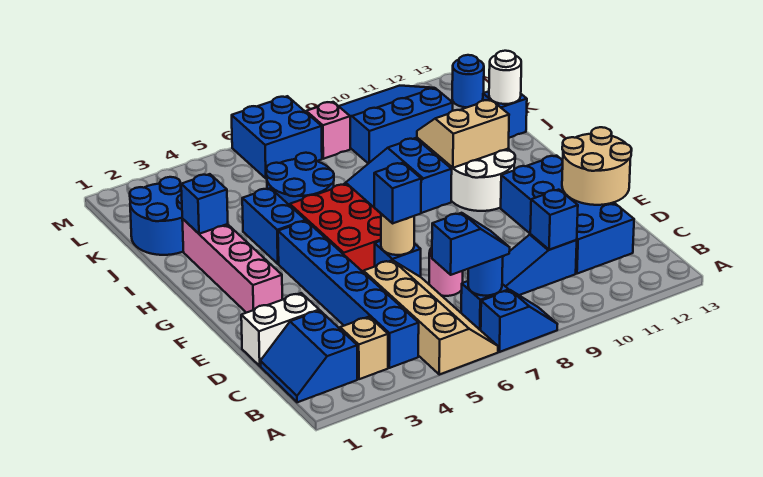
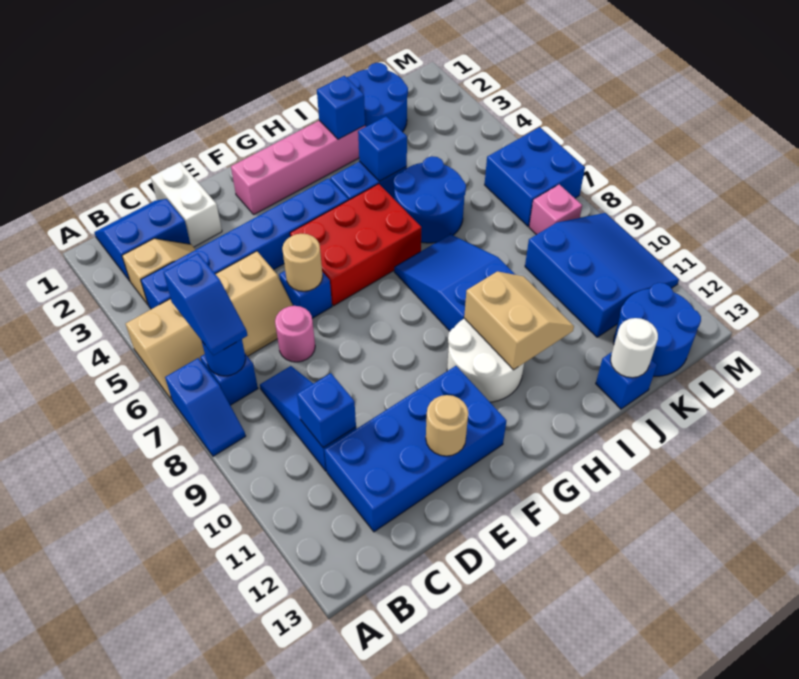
tan 2x2 round brick [562,127,632,205] -> tan 1x1 round brick [426,395,468,456]
blue 1x1 brick [374,163,421,223] -> blue 1x1 brick moved to [358,116,407,181]
blue 1x1 round brick [452,55,484,108] -> blue 2x2 round brick [614,283,701,376]

